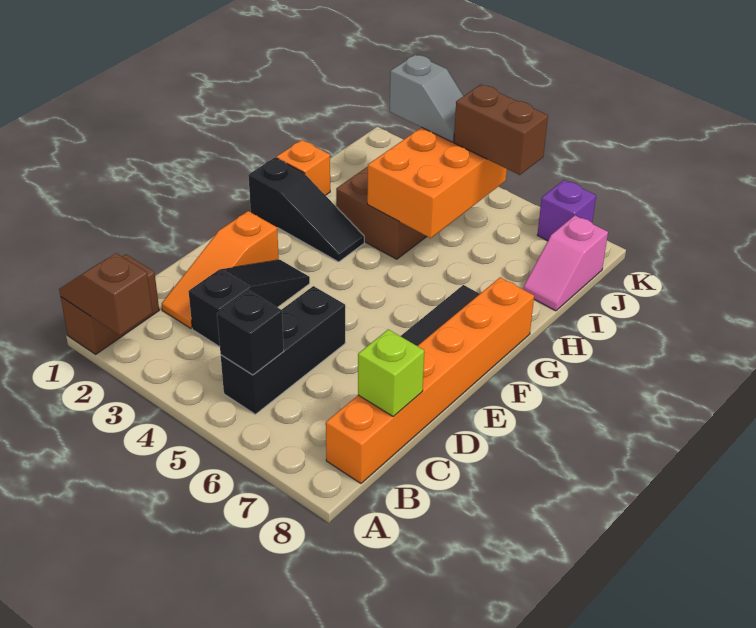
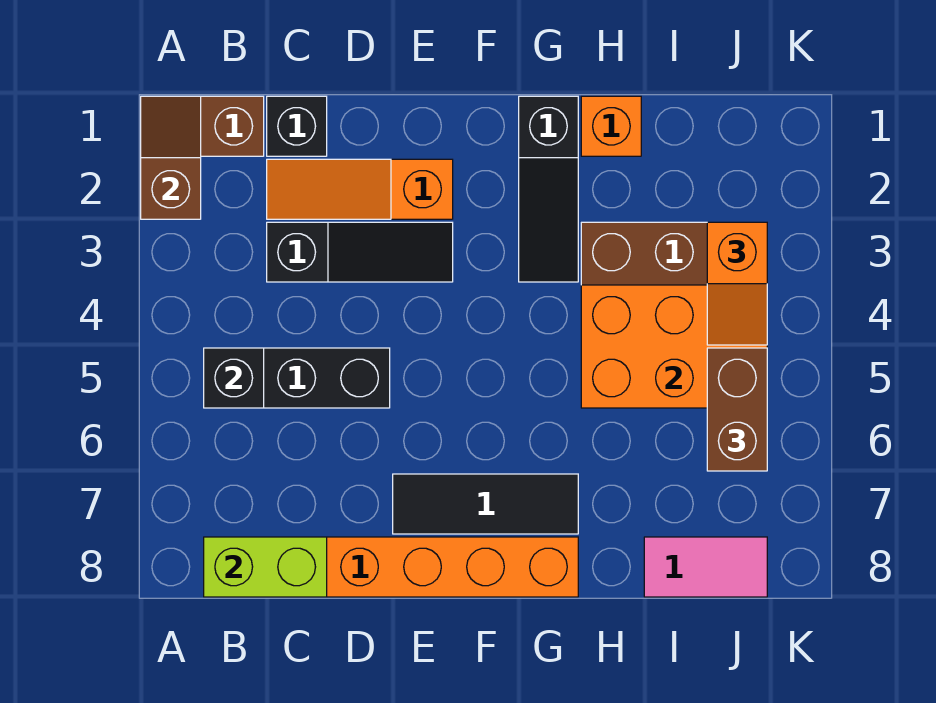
none -> black 1x1 brick [267,96,327,156]
lime 1x1 brick [358,329,424,417] -> lime 1x2 brick [204,537,327,597]
pink 1x2 slope [523,215,608,311] -> pink 1x2 tile [644,537,767,597]
grey 1x2 slope [390,55,463,142] -> orange 1x2 slope [707,222,767,345]
purple 1x1 brick [537,180,596,241] -> none

